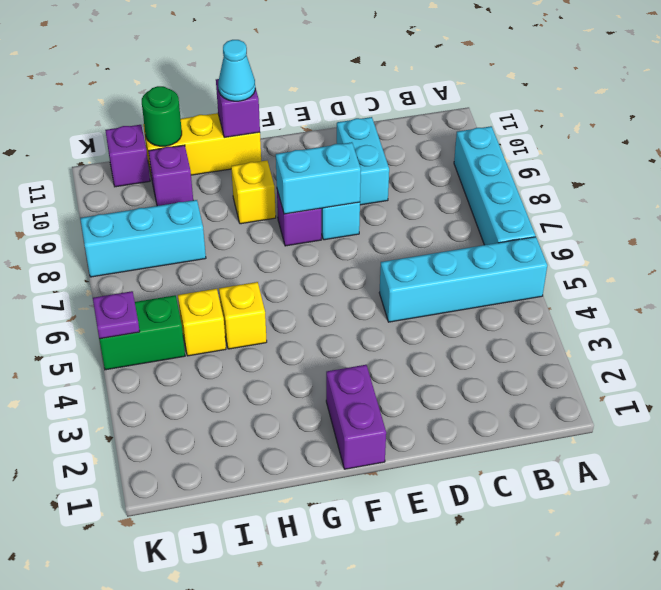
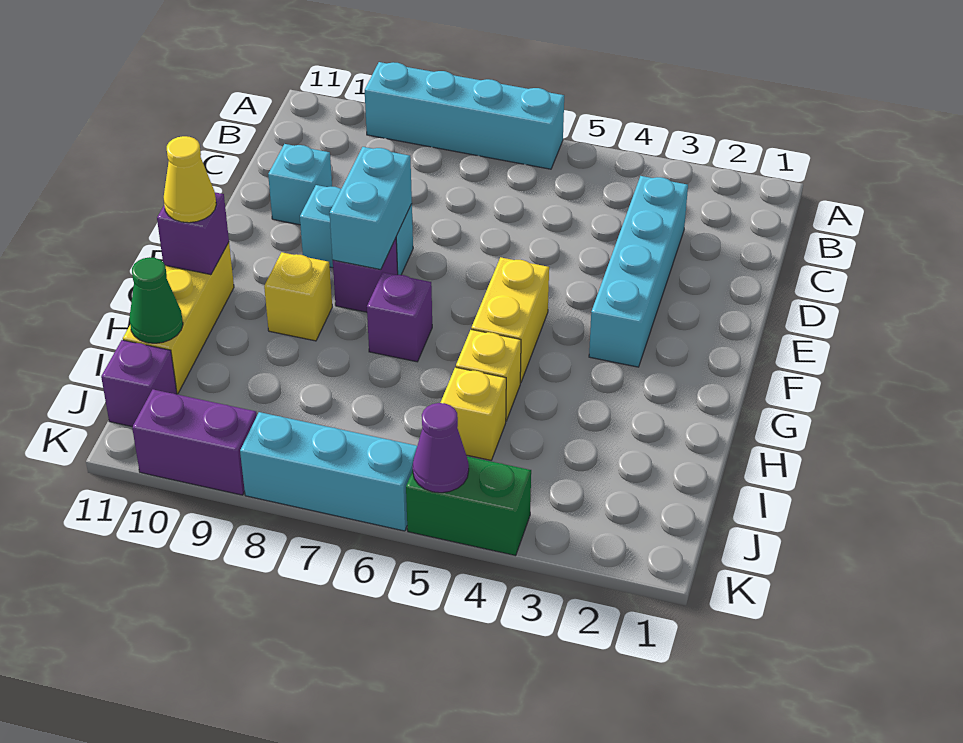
cyan 1x4 brick [379,237,547,322] -> cyan 1x4 brick moved to [589,176,688,367]
cyan 1x2 brick [337,117,389,205] -> cyan 1x1 brick [268,144,332,225]
purple 1x2 brick [326,365,386,469] -> purple 1x2 brick moved to [132,389,257,495]
none -> yellow 1x2 brick [471,257,549,383]
cyan 1x1 cone [218,40,255,101] -> yellow 1x1 cone [164,136,216,223]
cyan 1x3 brick [80,200,206,277] -> cyan 1x3 brick turned to [240,412,417,531]
purple 1x1 brick [149,145,193,206] -> purple 1x1 brick moved to [367,272,432,362]
green 1x1 round brick [142,86,182,146] -> green 1x1 cone [129,257,183,343]
green 1x2 brick [99,295,185,370] -> green 1x2 brick turned to [406,456,531,556]
purple 1x1 plate [93,291,140,339] -> purple 1x1 cone [413,403,469,493]

